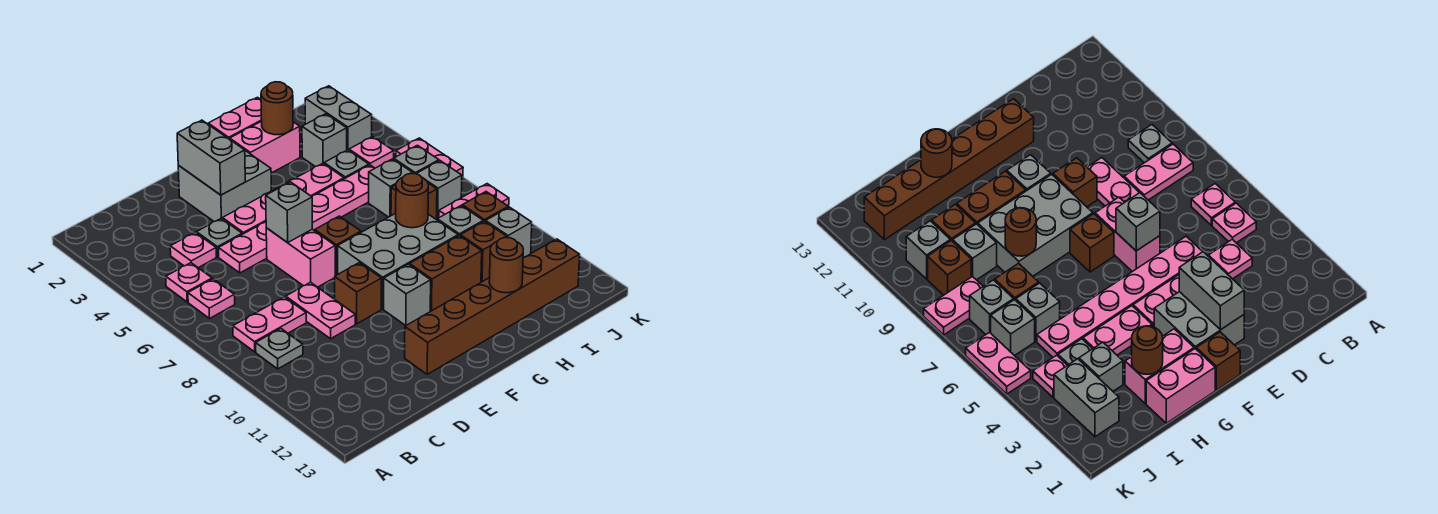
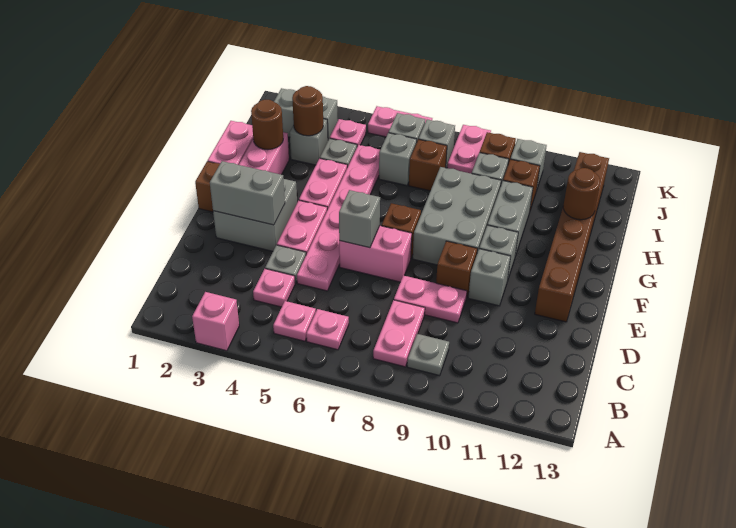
none -> pink 1x1 brick [192,292,239,351]
none -> grey 1x1 brick [468,249,511,306]
brown 1x2 brick [410,236,482,311] -> grey 1x2 brick [488,181,533,256]
brown 1x1 round brick [396,173,428,228] -> brown 1x1 round brick moved to [292,86,323,136]

